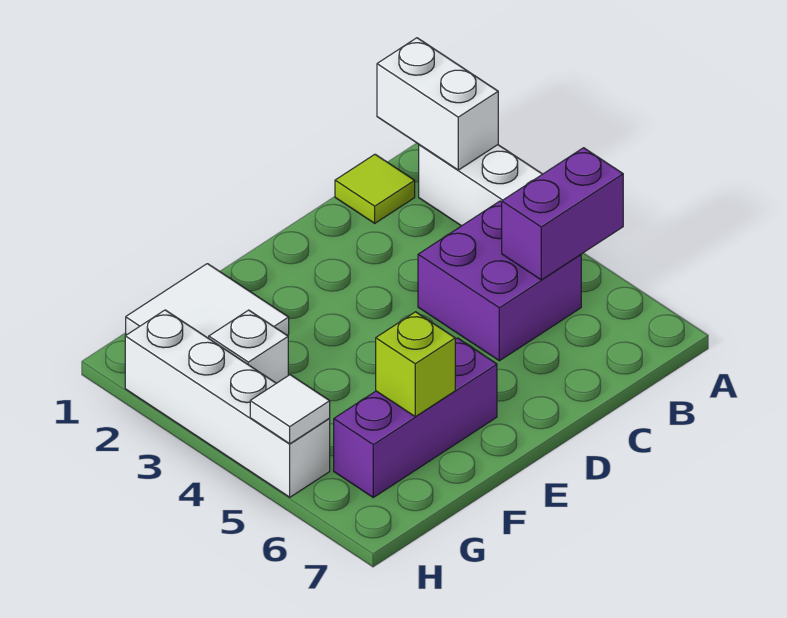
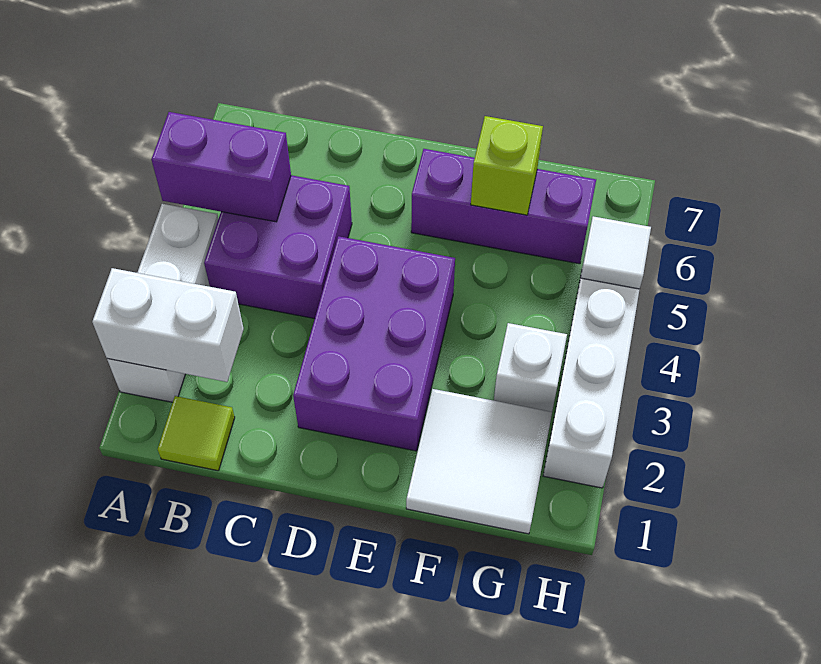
white 1x2 brick [377,38,498,170] -> white 1x2 brick turned to [92,268,244,382]
none -> purple 2x3 brick [293,236,455,451]

